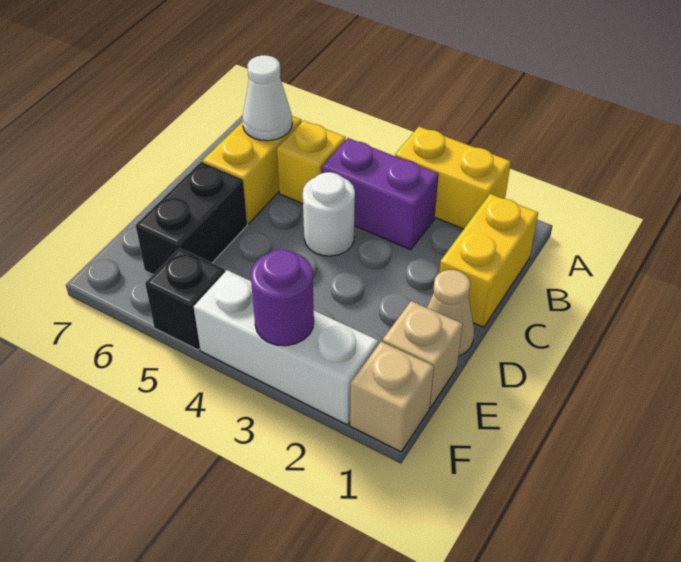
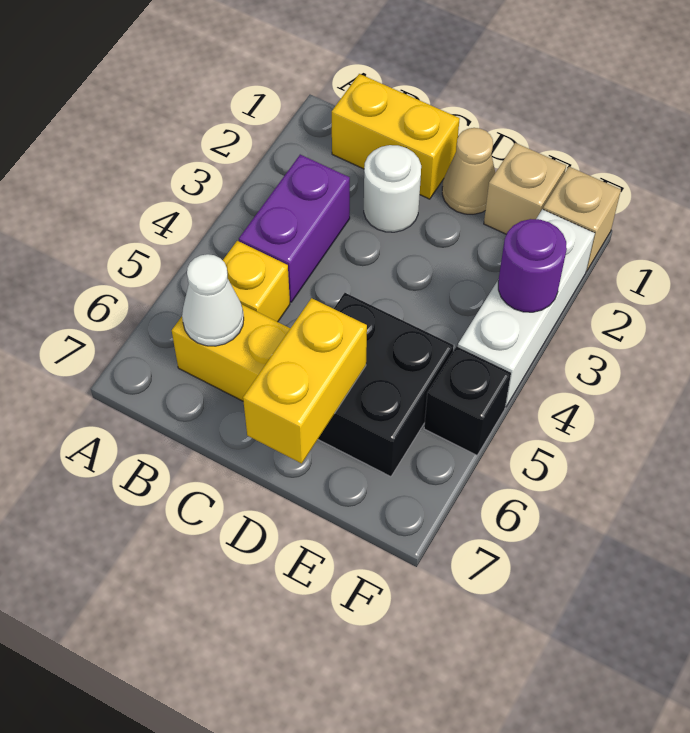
yellow 1x2 brick [395,127,511,229] -> yellow 1x2 brick moved to [243,298,367,463]
white 1x1 round brick [303,172,355,256] -> white 1x1 round brick moved to [364,145,421,232]
black 1x2 brick [136,162,247,275] -> black 2x2 brick [318,293,454,477]

